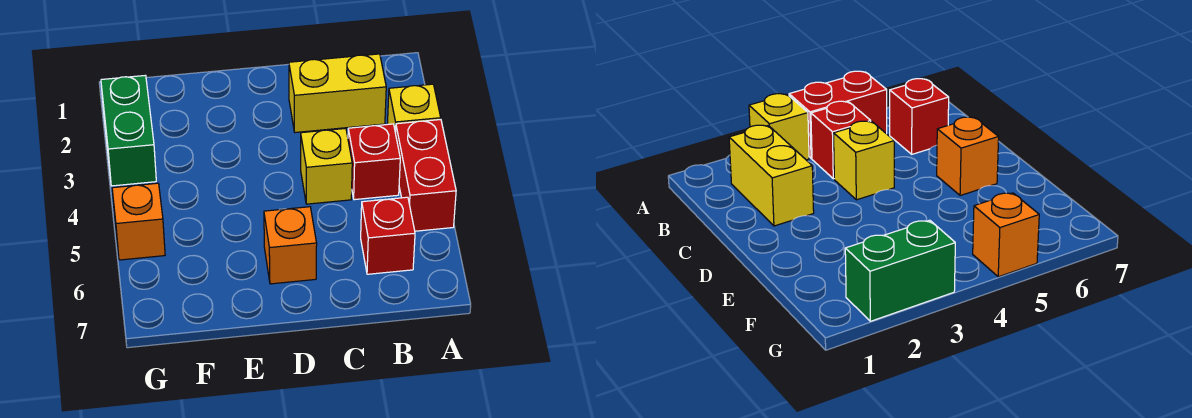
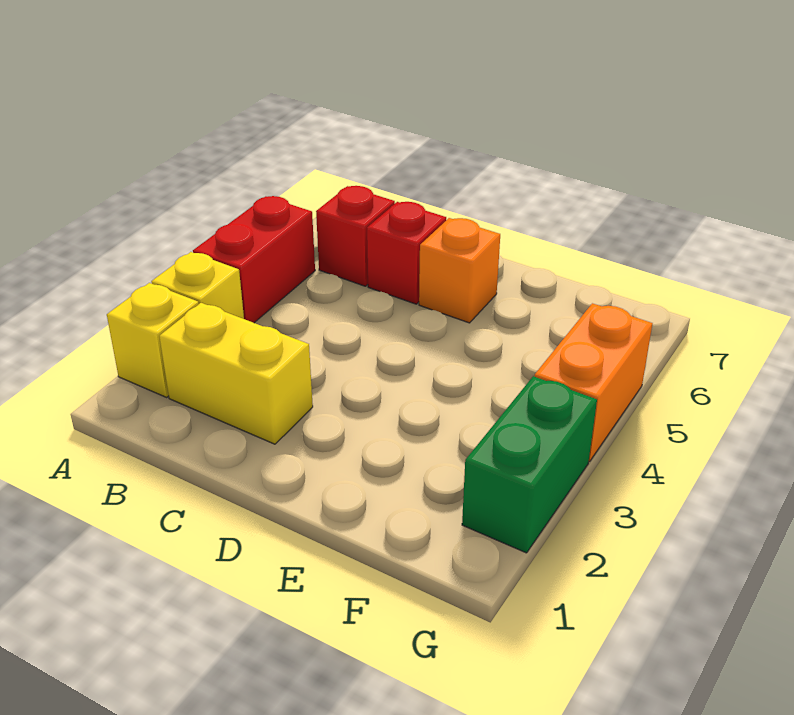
red 1x1 brick [348,124,400,200] -> red 1x1 brick moved to [367,202,446,304]
yellow 1x1 brick [301,128,352,204] -> yellow 1x1 brick moved to [107,283,199,397]
orange 1x1 brick [112,183,165,260] -> orange 1x2 brick [535,303,652,462]

